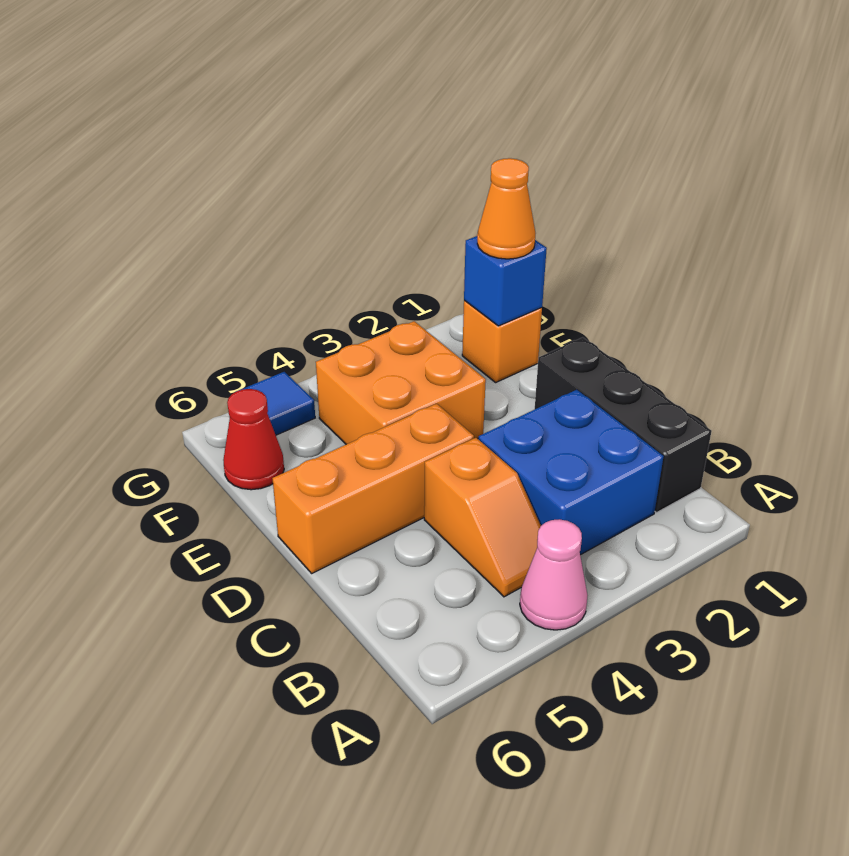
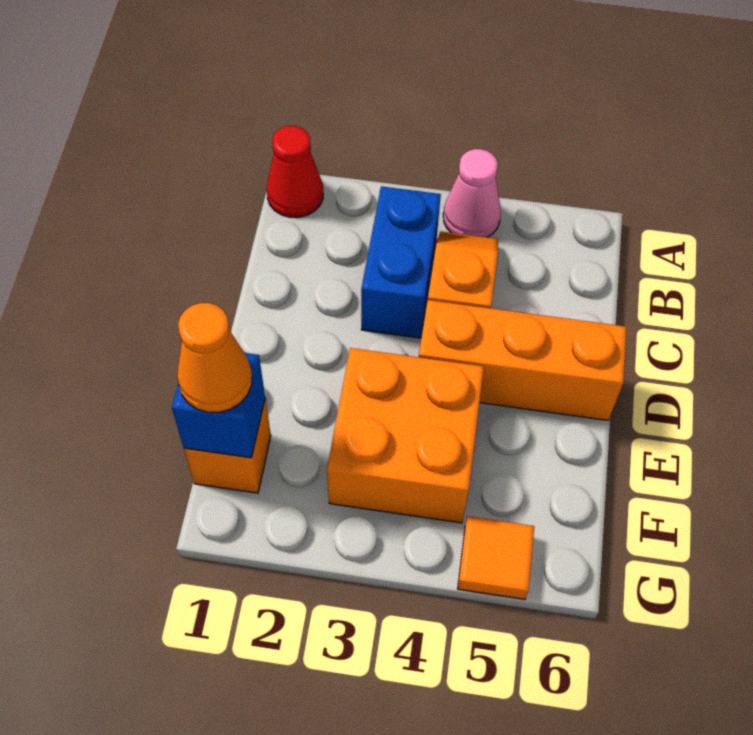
black 1x3 brick [535,337,712,513] -> none
blue 2x2 brick [478,390,664,555] -> blue 1x2 brick [361,186,441,338]
red 1x1 cone [223,389,284,490] -> red 1x1 cone moved to [267,126,323,217]
blue 1x1 tile [241,372,315,435] -> orange 1x1 tile [458,516,534,599]

